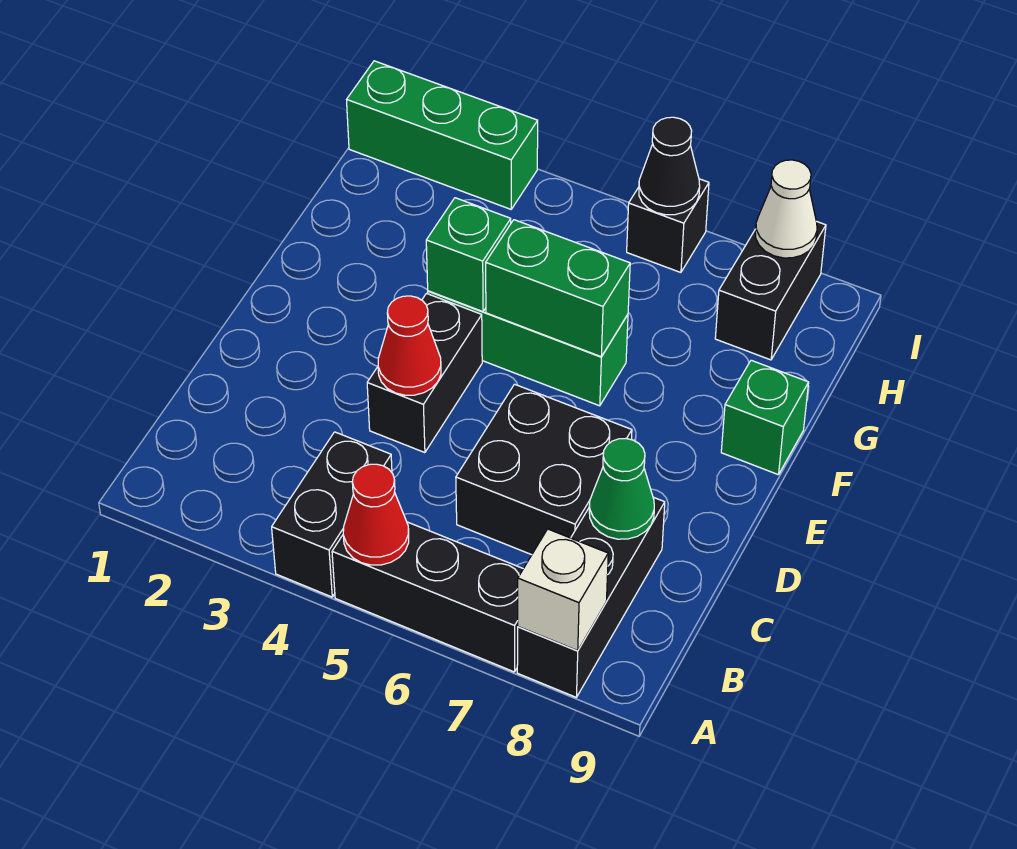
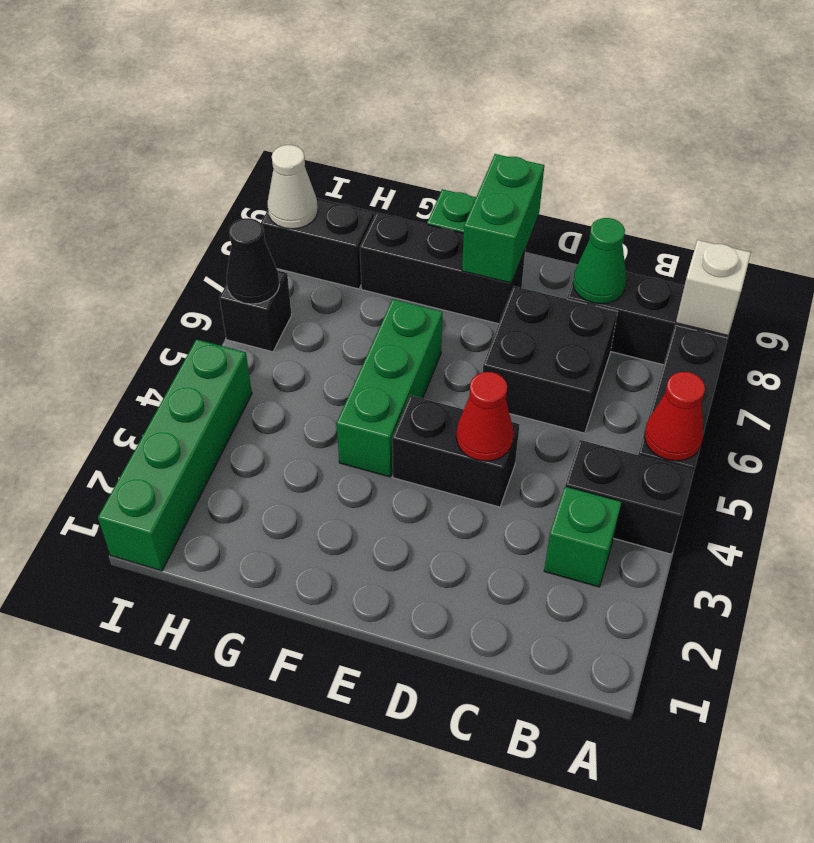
none -> black 1x3 brick [360,213,525,324]
green 1x1 brick [426,198,511,312] -> green 1x1 brick moved to [544,487,621,587]
green 1x2 brick [486,220,630,357] -> green 1x2 brick moved to [462,154,544,283]
green 1x3 brick [347,61,538,209] -> green 1x4 brick [98,339,252,571]

